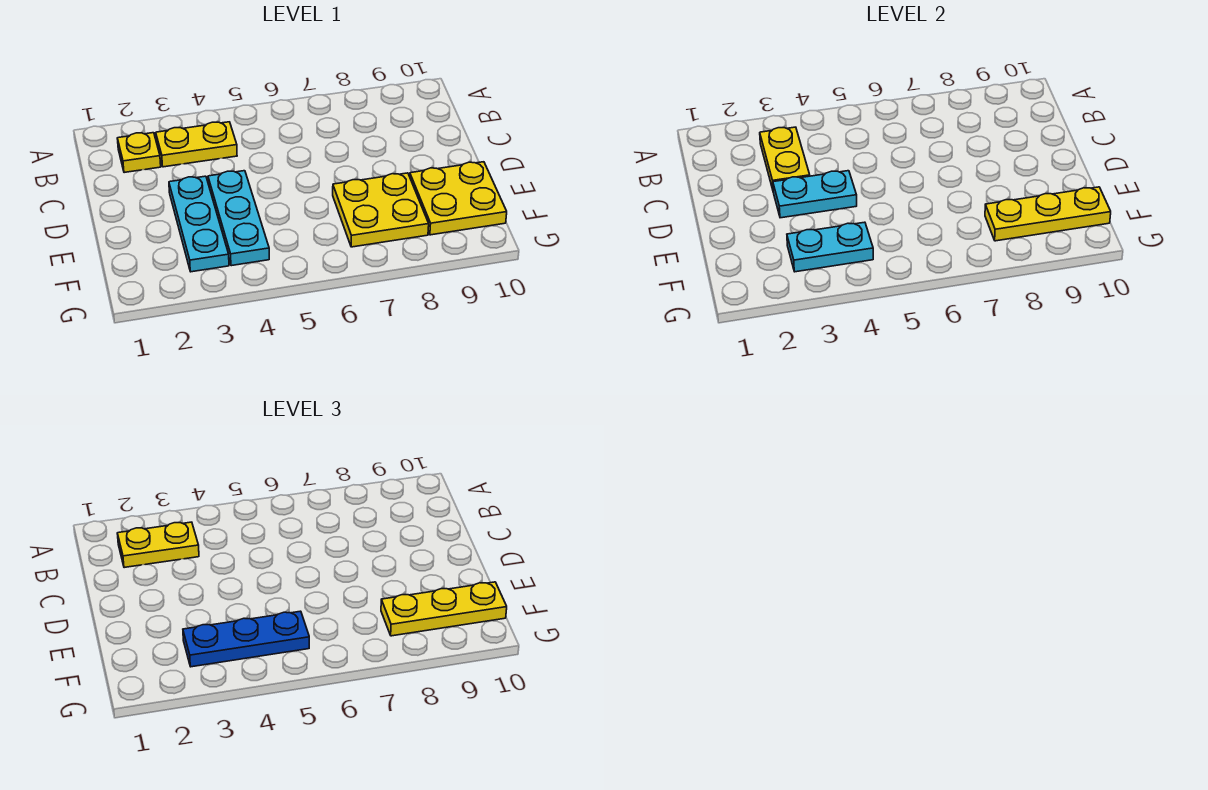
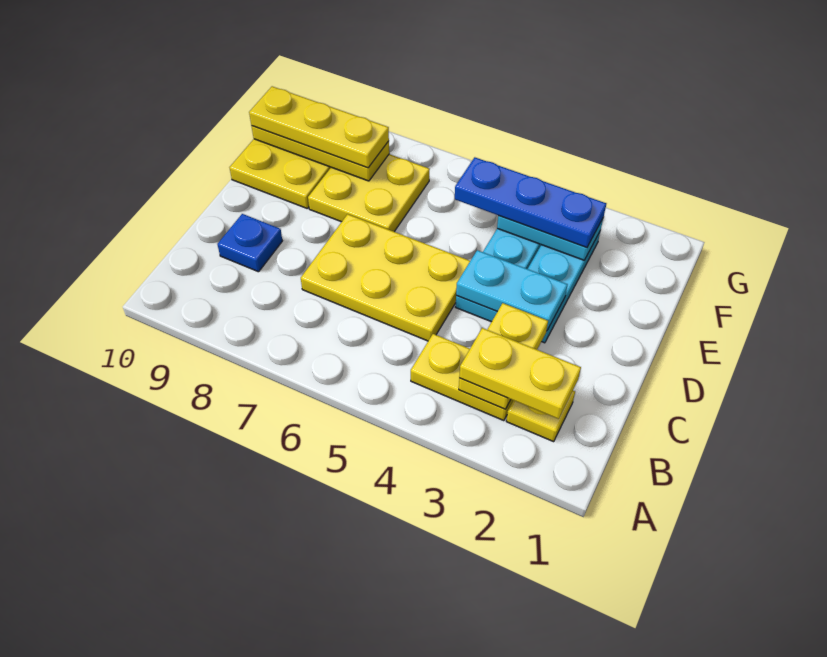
none -> yellow 2x3 plate [301,214,470,341]
none -> blue 1x1 plate [217,214,282,272]

